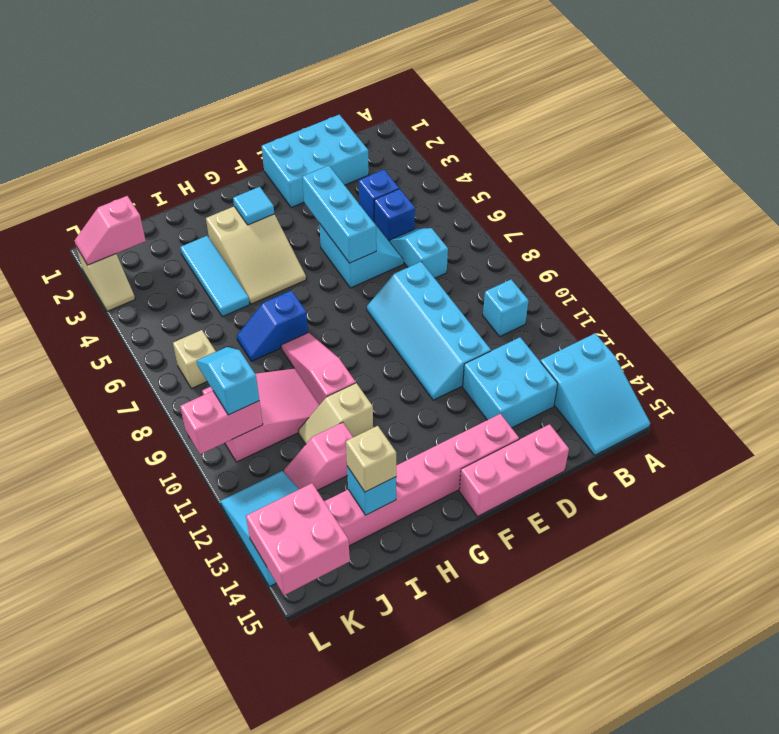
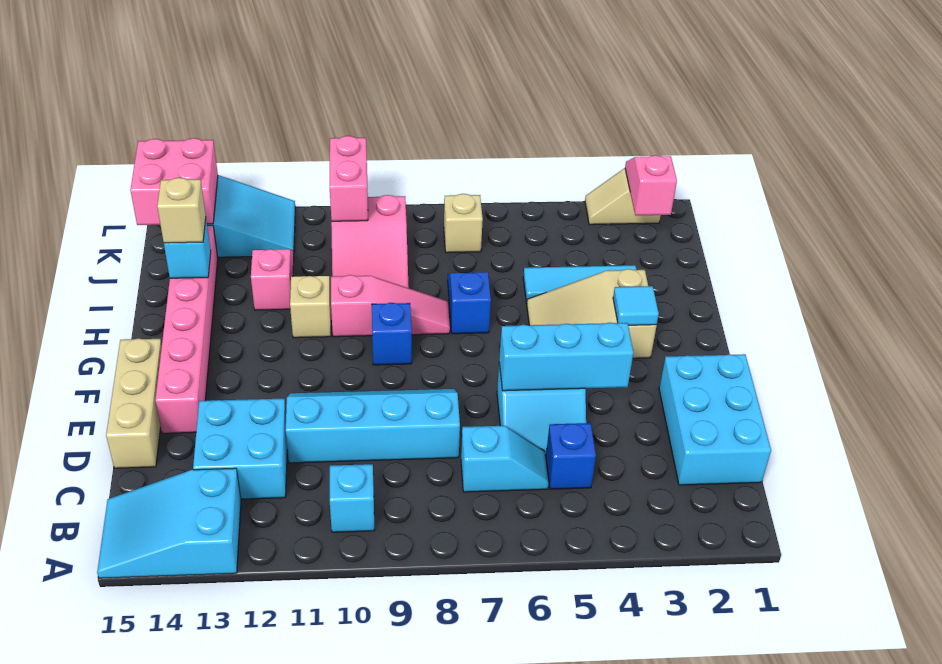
blue 1x1 brick [359,170,399,221] -> blue 1x1 brick moved to [372,303,412,365]
pink 1x3 brick [459,424,569,516] -> tan 1x3 brick [106,338,162,468]
cyan 1x2 slope [197,347,259,415] -> none

